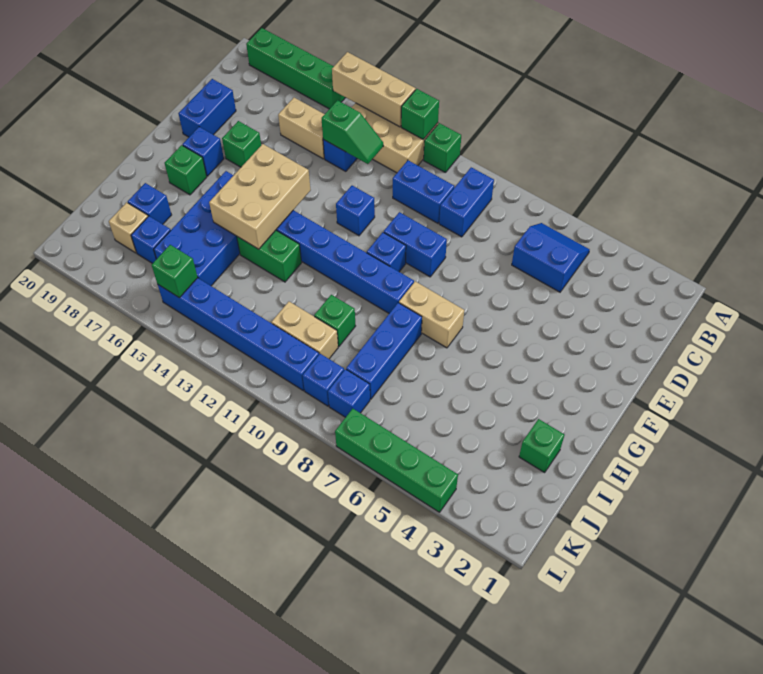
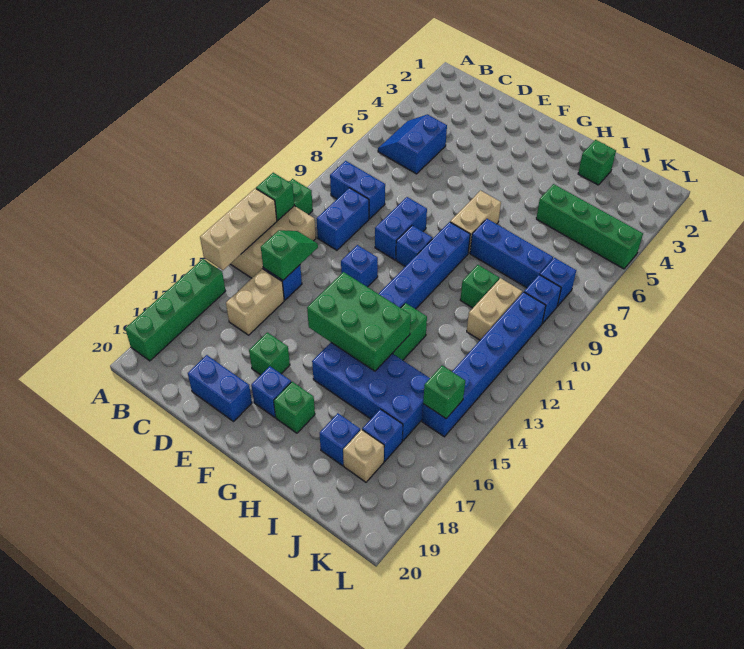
tan 2x3 brick [209,144,310,249] -> green 2x3 brick [307,272,411,371]
green 1x4 brick [335,409,458,512] -> green 1x4 brick turned to [536,184,643,269]

